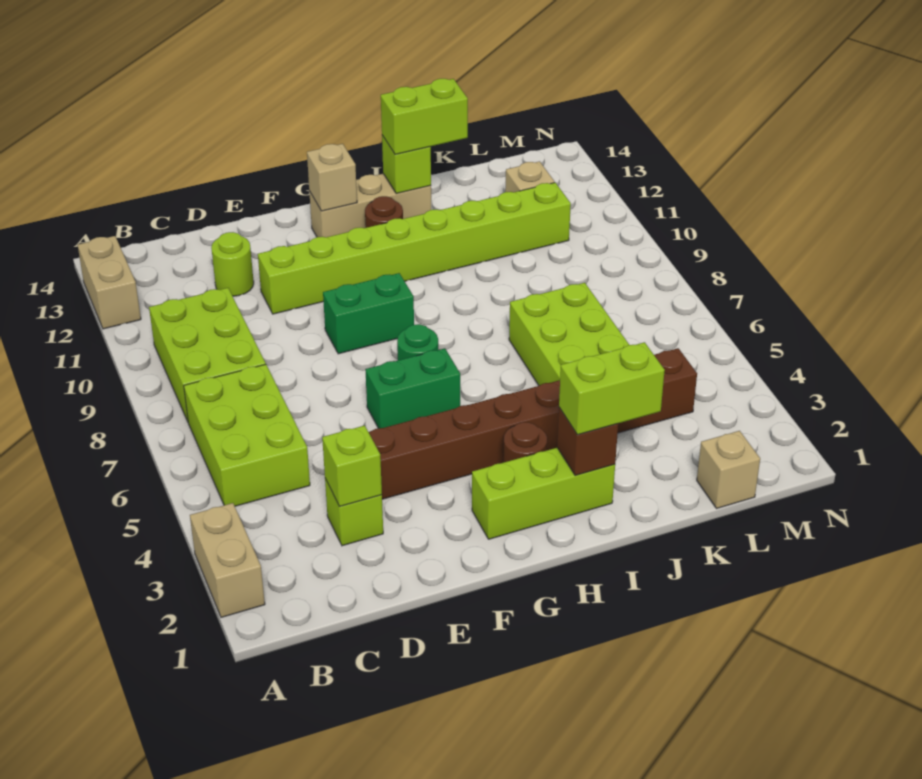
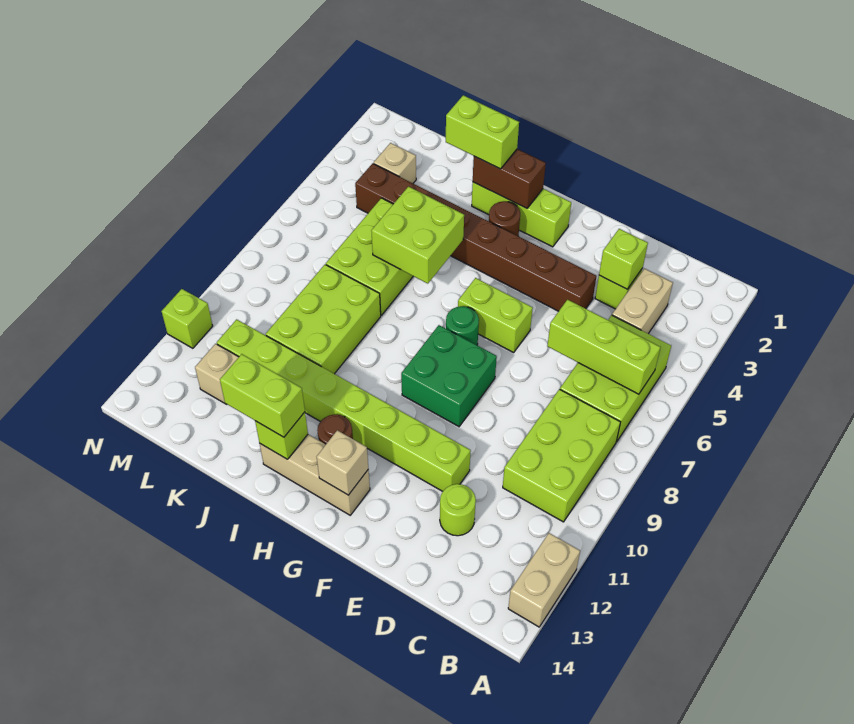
tan 1x2 brick [190,503,265,617] -> tan 1x2 brick moved to [612,268,673,334]
none -> lime 1x3 brick [547,300,660,394]
green 1x2 brick [365,348,460,428] -> lime 1x2 brick [458,278,533,353]
green 1x2 brick [323,273,414,354] -> green 2x2 brick [401,325,497,427]
brown 1x1 brick [557,408,618,475] -> brown 1x2 brick [473,149,546,208]
none -> lime 2x2 brick [371,187,464,284]
none -> lime 2x3 brick [266,265,381,374]
tan 1x1 brick [697,431,760,509] -> tan 1x1 brick moved to [374,143,416,183]
none -> lime 1x1 brick [161,289,213,348]

